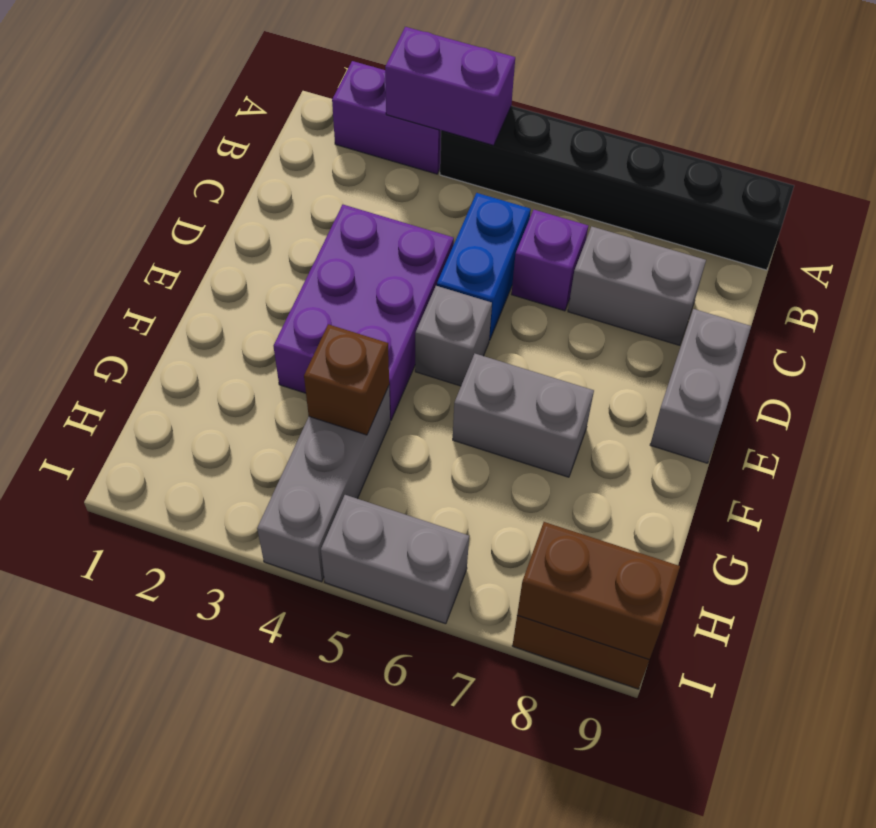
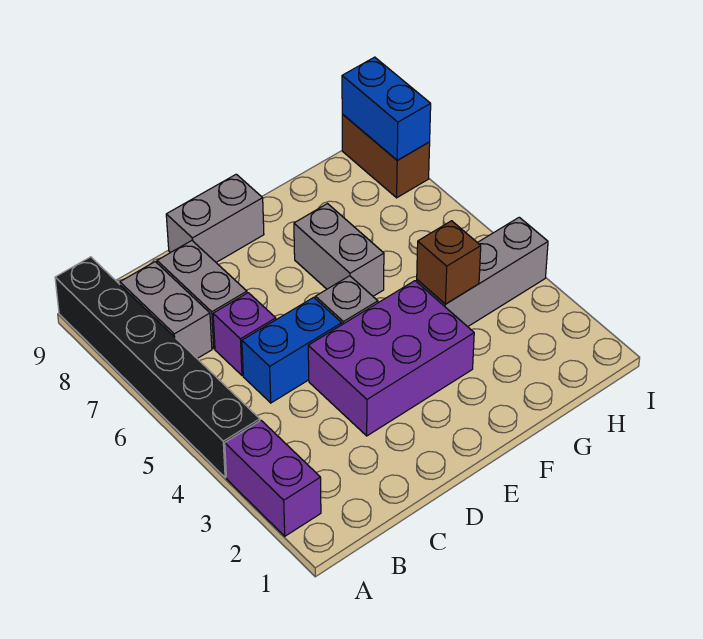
purple 1x2 brick [385,27,515,145] -> none
grey 1x2 brick [321,495,469,624] -> grey 1x2 brick moved to [120,262,212,358]
brown 1x2 brick [517,522,680,660] -> blue 1x2 brick [342,57,431,160]

